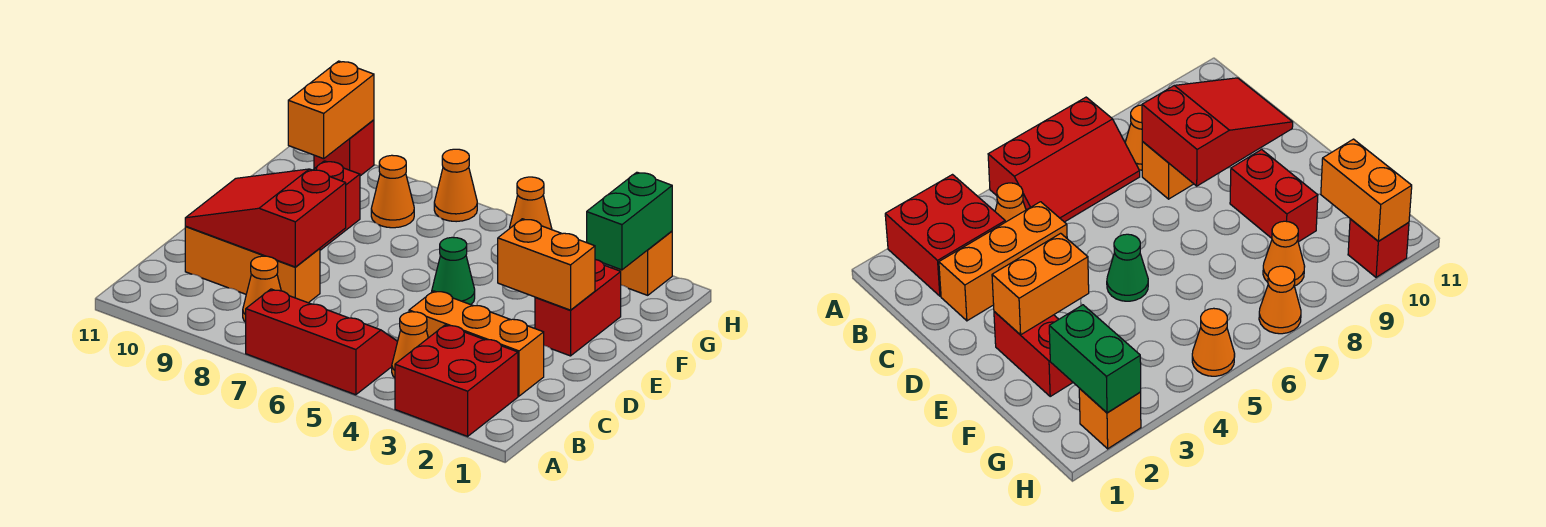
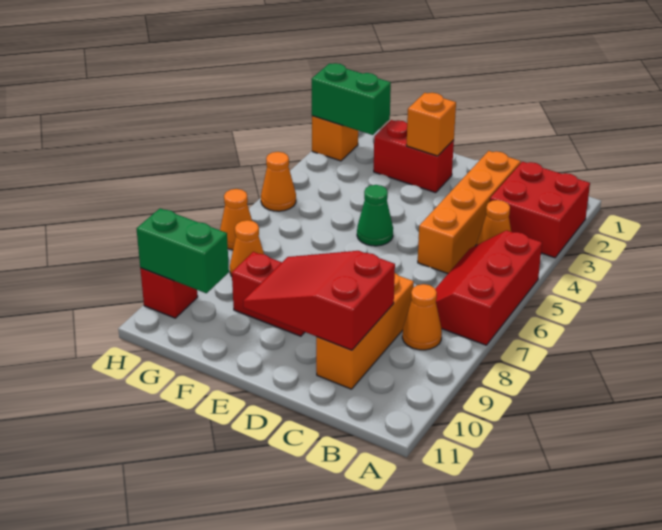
orange 1x3 brick [409,291,544,396] -> orange 1x4 brick [418,151,521,273]
red 2x3 slope [185,169,346,267] -> red 2x3 slope turned to [243,251,395,350]
orange 1x2 brick [498,219,595,310] -> orange 1x1 brick [407,93,456,156]
orange 1x2 brick [288,61,374,159] -> green 1x2 brick [136,208,229,293]

